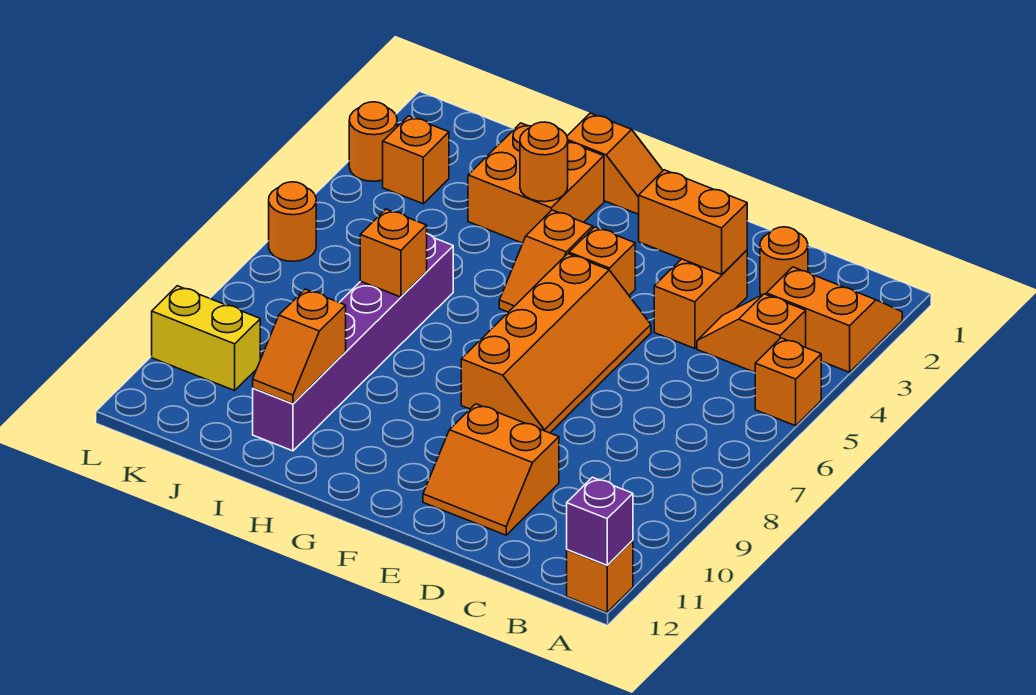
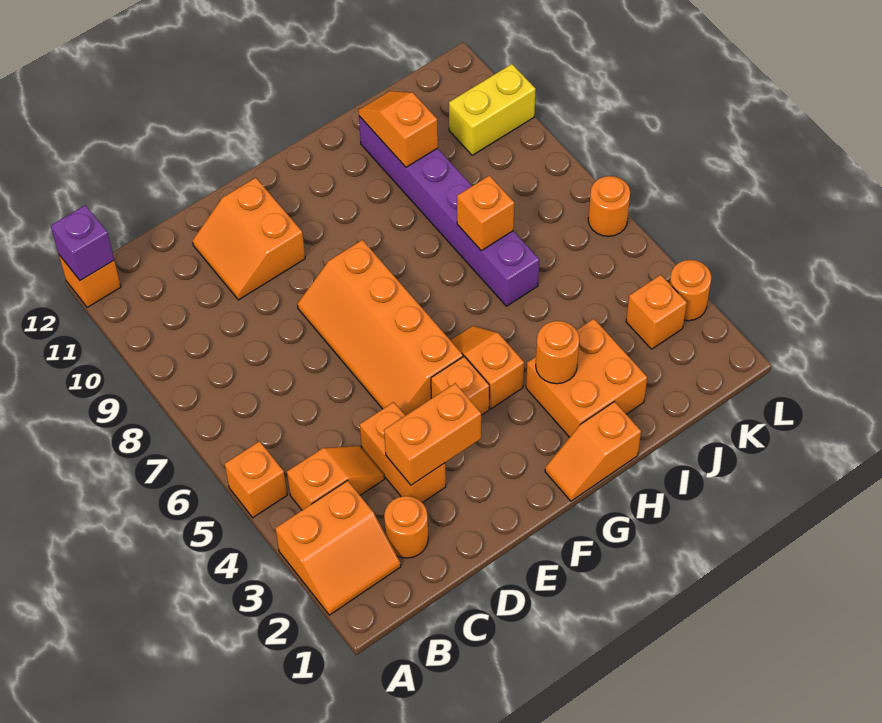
orange 2x2 slope [423,404,559,535] -> orange 2x2 slope turned to [192,178,305,300]

